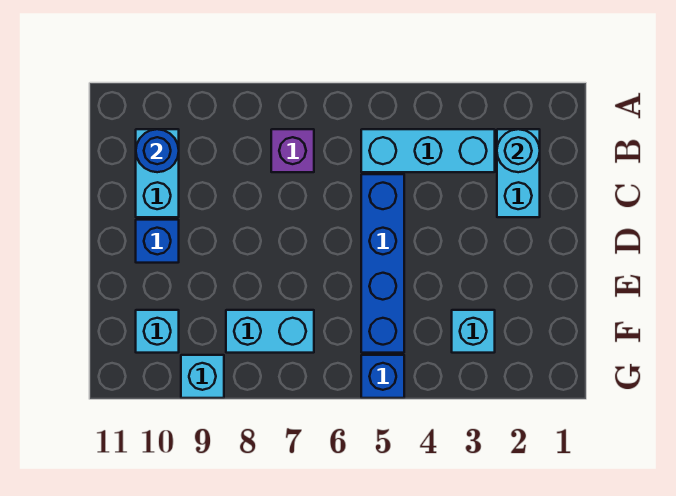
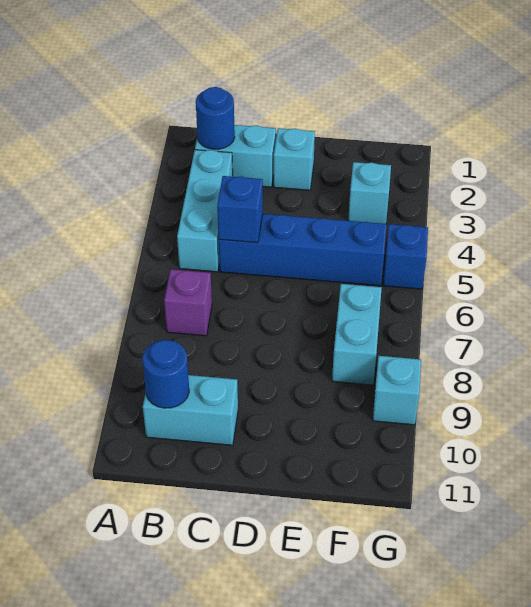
cyan 1x1 round brick [497,129,540,172] -> blue 1x1 round brick [196,87,235,149]
blue 1x1 brick [136,220,179,263] -> blue 1x1 brick moved to [217,176,263,243]
cyan 1x1 brick [136,310,179,353] -> cyan 1x1 brick moved to [274,128,315,190]

